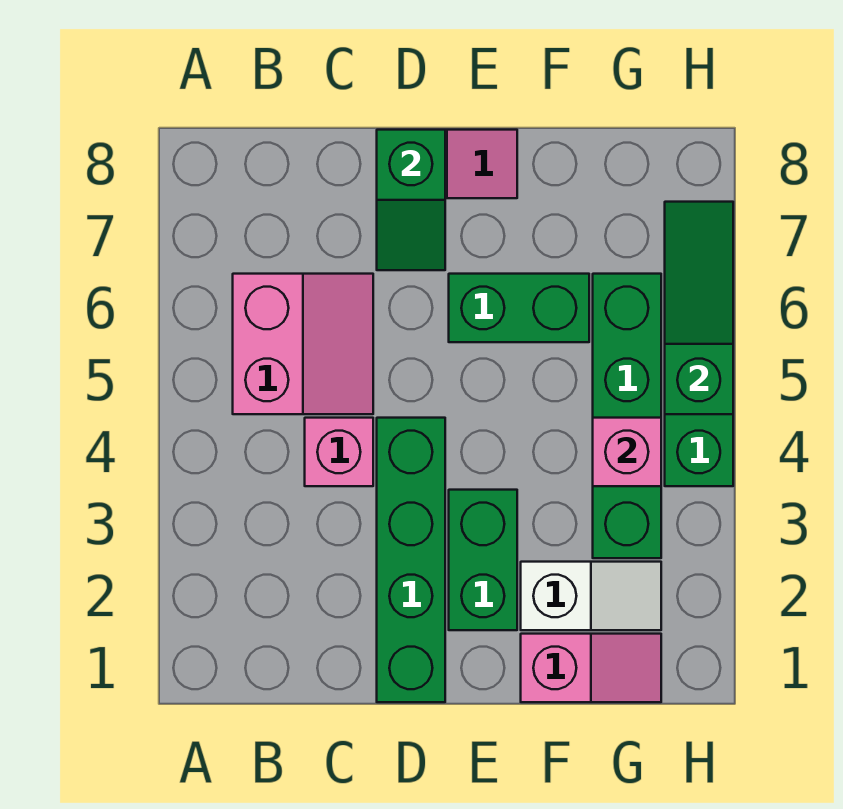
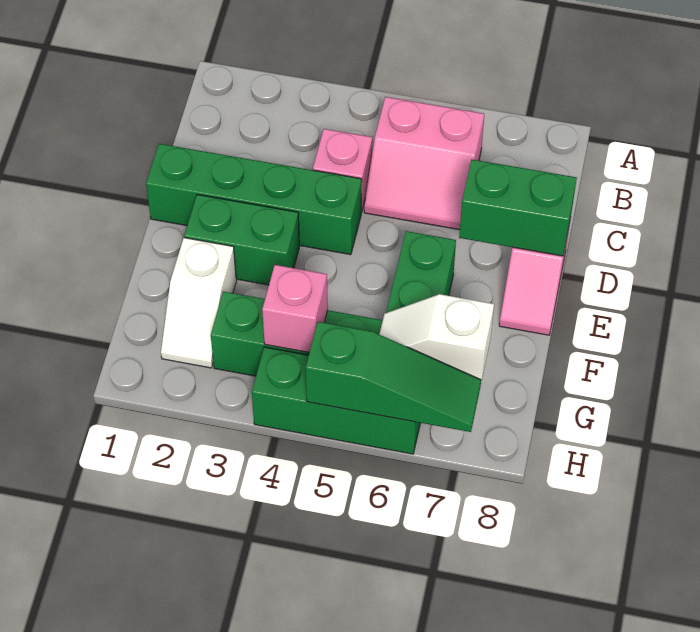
green 1x2 slope [377,130,445,270] -> green 1x2 brick [459,160,577,256]
pink 1x2 slope [521,634,661,702] -> none
none -> white 1x2 slope [379,294,494,382]

